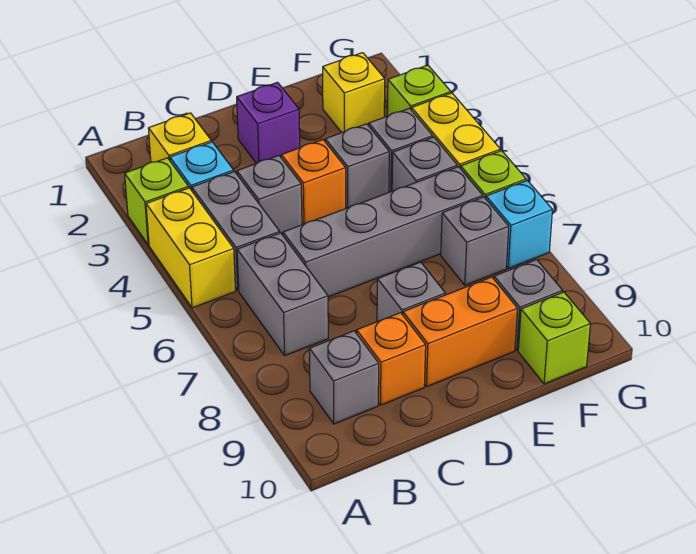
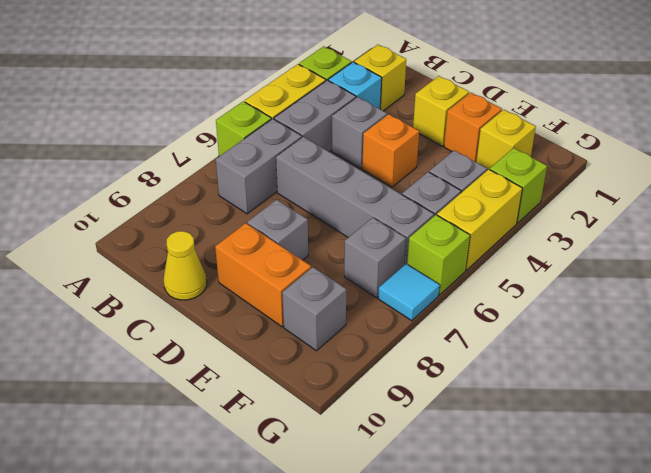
grey 1x1 brick [309,331,379,424] -> none
orange 1x1 brick [357,313,426,405] -> orange 1x1 brick moved to [444,93,502,162]
none -> yellow 1x1 cone [164,231,207,300]
purple 1x1 brick [237,82,300,164] -> yellow 1x1 brick [413,76,469,146]
grey 1x1 brick [325,124,389,208] -> none
lime 1x1 brick [518,292,591,384] -> lime 1x1 brick moved to [216,101,271,156]
cyan 1x1 brick [486,181,552,268] -> cyan 1x1 tile [378,264,440,321]

